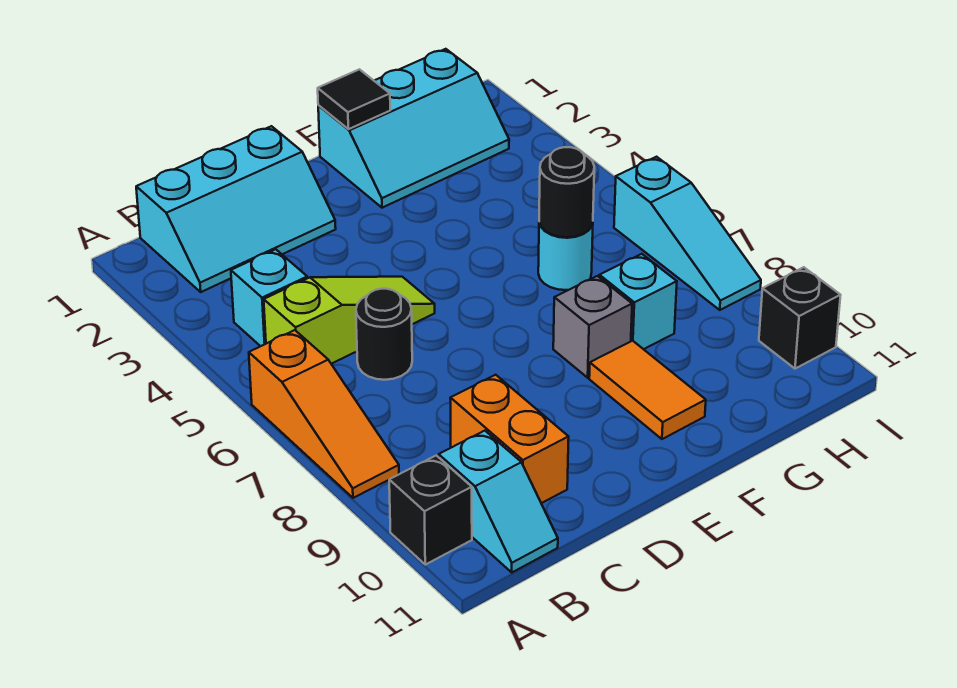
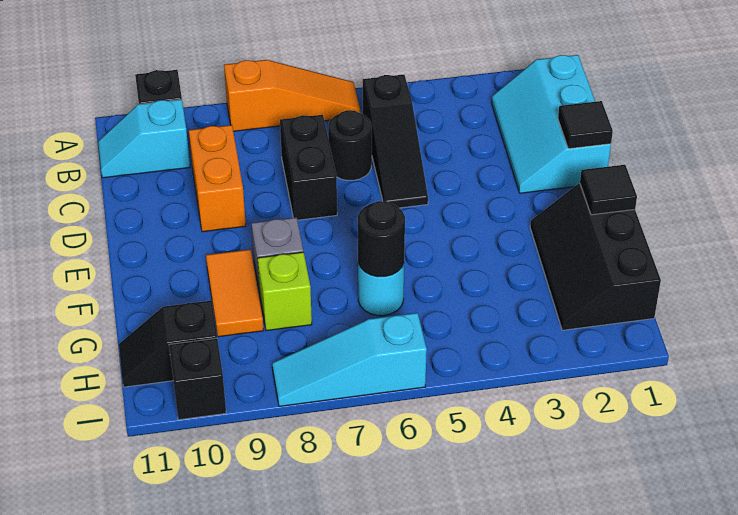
orange 1x3 slope [249,330,399,498] -> orange 1x3 slope turned to [224,60,360,131]
cyan 1x1 brick [231,249,307,346] -> none
lime 1x3 slope [264,277,435,364] -> black 1x3 slope [363,75,428,208]
none -> black 1x2 brick [280,115,337,220]
orange 1x2 brick [450,375,569,503] -> orange 1x2 brick turned to [189,125,246,232]
none -> black 1x1 tile [558,101,613,149]
cyan 2x3 slope [318,49,509,208] -> black 2x3 slope [530,183,661,330]
orange 1x2 tile [589,341,706,439] -> orange 1x2 tile turned to [206,249,264,337]
cyan 1x1 brick [599,254,677,349] -> lime 1x1 brick [258,252,312,331]
none -> black 1x2 slope [119,301,217,387]

